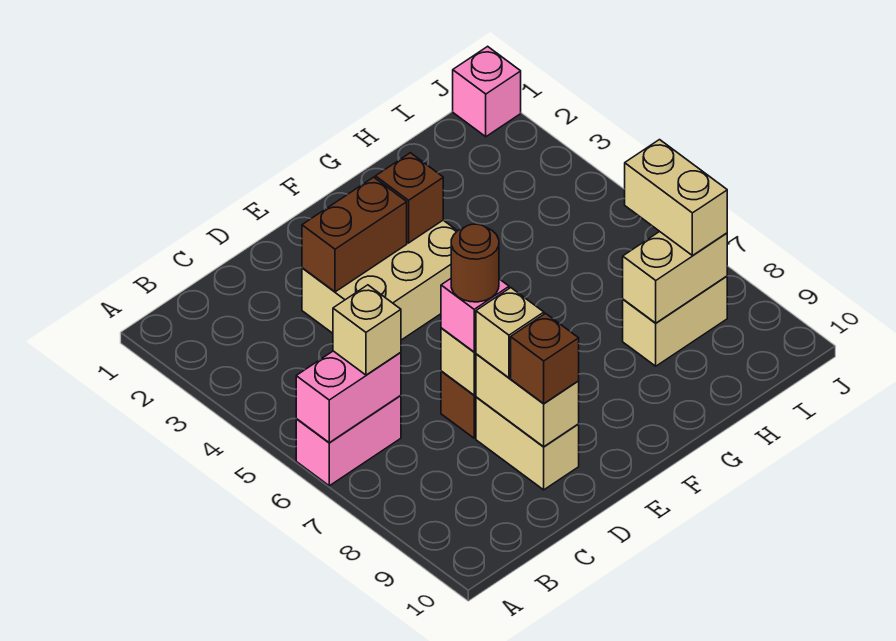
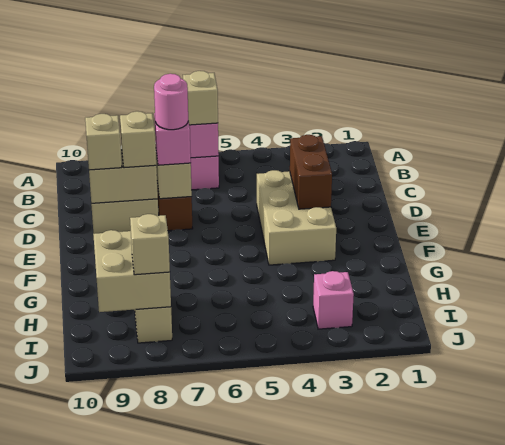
brown 1x1 round brick [451,224,499,302] -> pink 1x1 round brick [154,74,188,130]
brown 1x1 brick [511,313,579,403] -> tan 1x1 brick [85,114,122,170]
brown 1x1 brick [375,153,443,243] -> none
tan 1x2 brick [623,232,727,323] -> tan 2x2 brick [93,230,171,312]
tan 1x2 brick [625,140,727,256] -> tan 1x1 brick [130,214,170,275]
pink 1x1 brick [453,46,521,137] -> pink 1x1 brick moved to [313,271,354,329]

